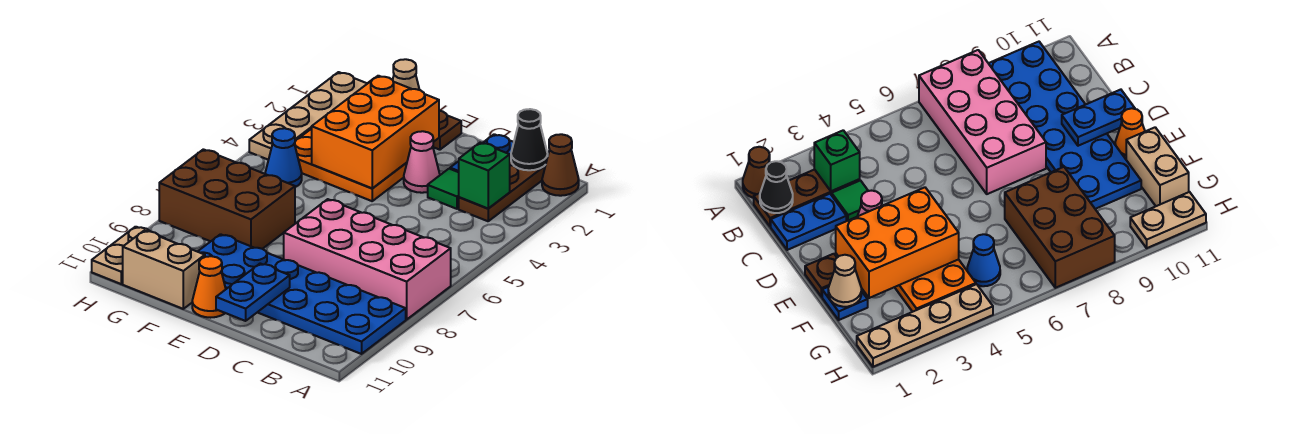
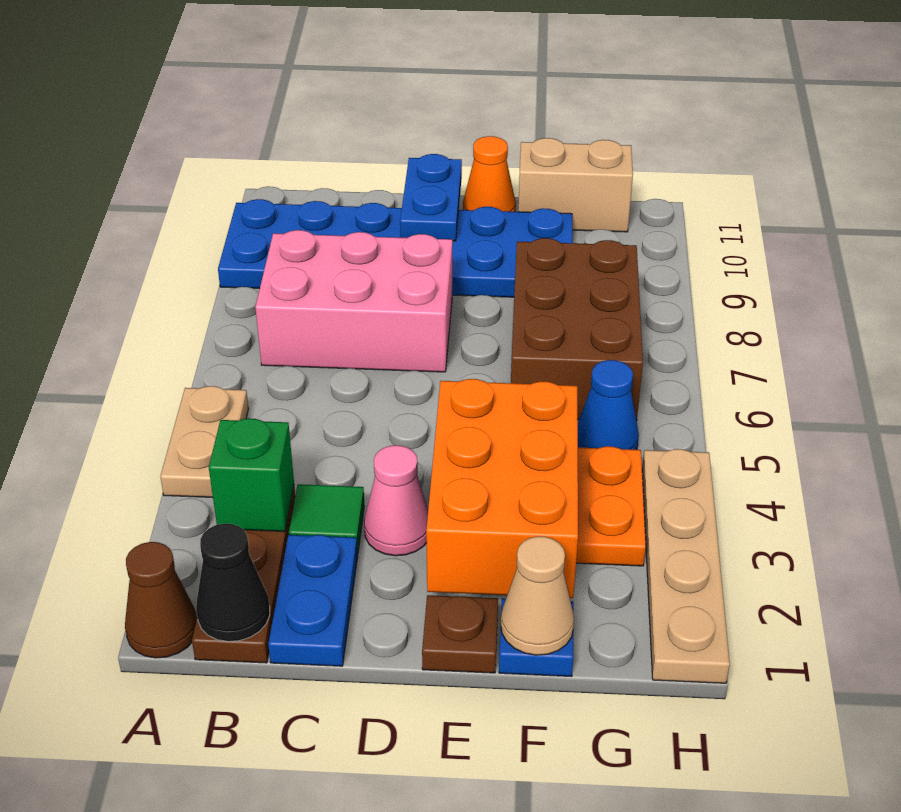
pink 2x4 brick [284,199,451,320] -> pink 2x3 brick [255,230,453,372]
brown 2x3 brick [159,149,295,249] -> brown 2x3 brick turned to [511,238,643,421]
tan 1x2 plate [92,227,165,284] -> tan 1x2 plate moved to [160,386,248,497]

